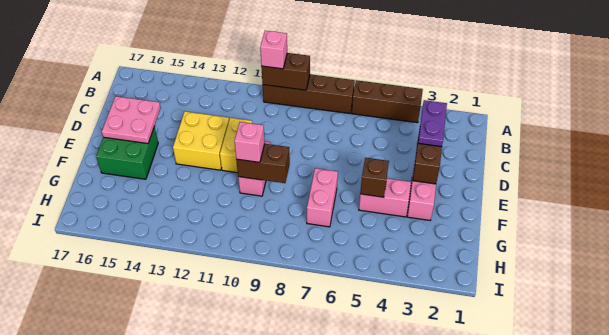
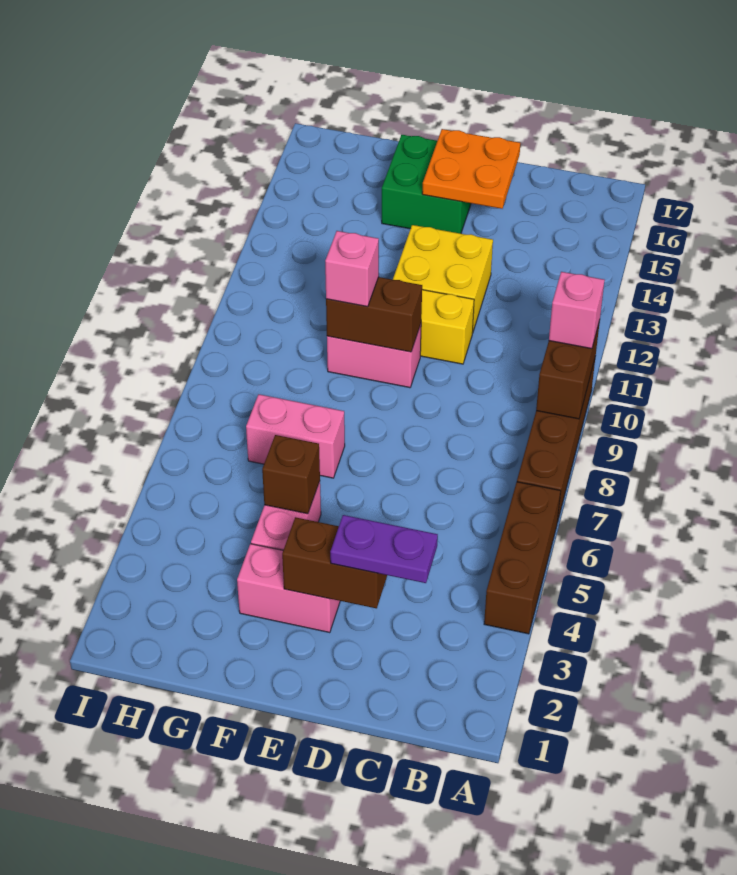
pink 2x2 plate [102,96,161,144] -> orange 2x2 plate [422,129,520,209]
brown 1x2 brick [236,144,290,183] -> brown 1x2 brick turned to [326,277,422,352]

